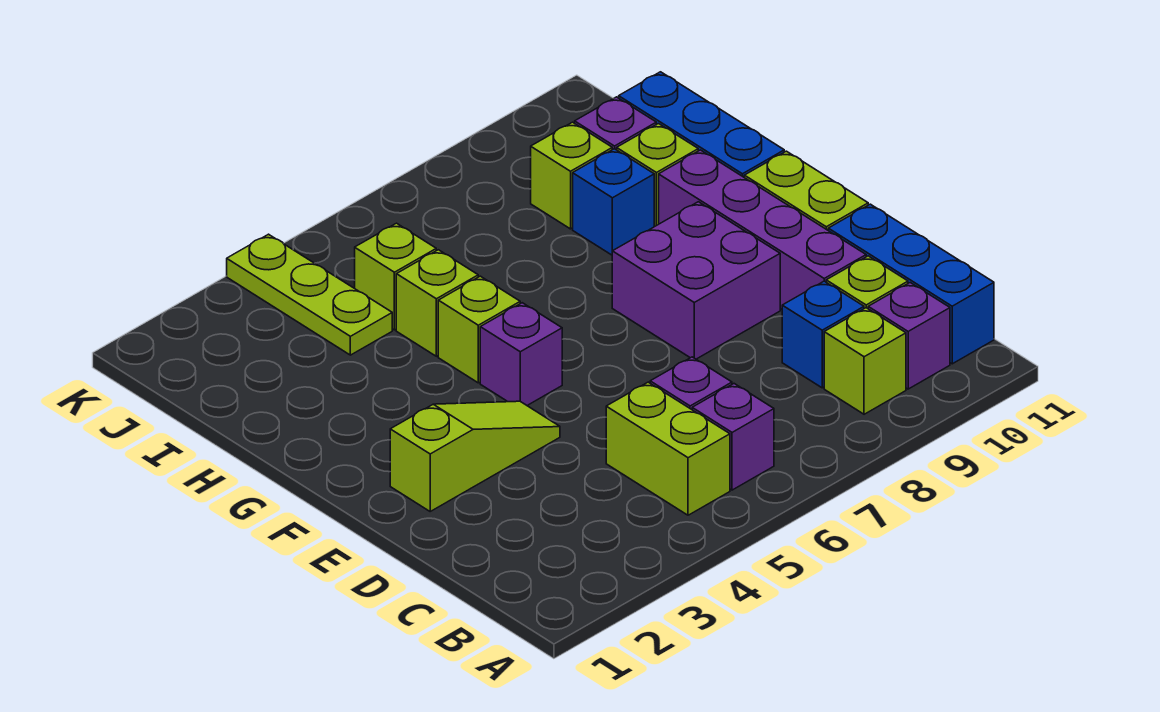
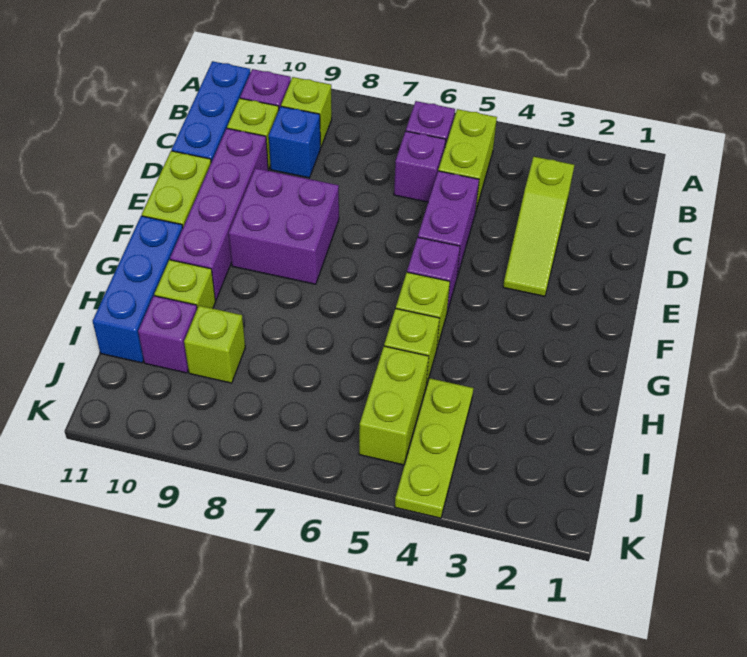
none -> purple 1x2 brick [418,171,479,276]
lime 1x3 slope [390,401,560,511] -> lime 1x3 slope turned to [503,157,574,296]
blue 1x1 brick [573,149,654,255] -> none
lime 1x1 brick [355,223,436,330] -> lime 1x2 brick [359,346,429,465]

